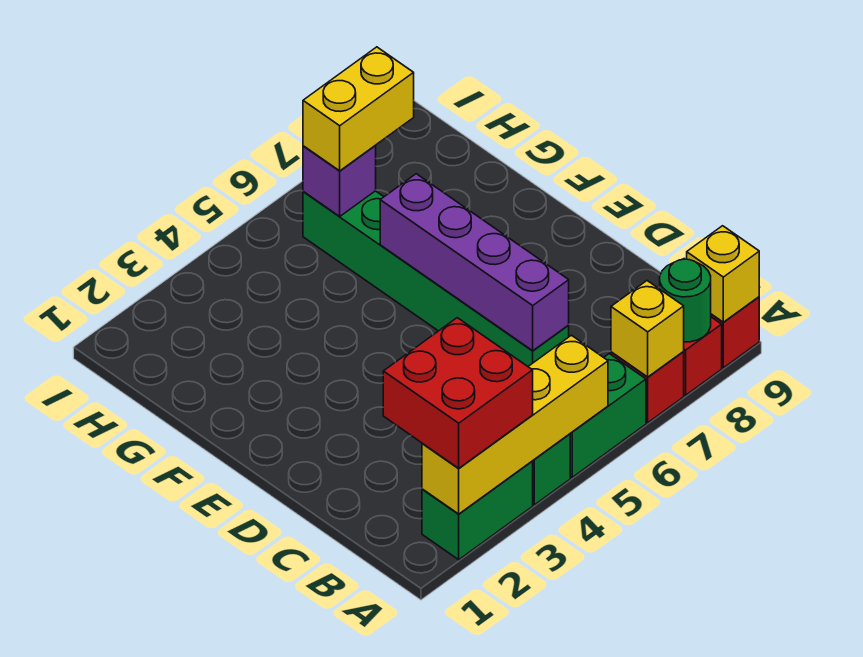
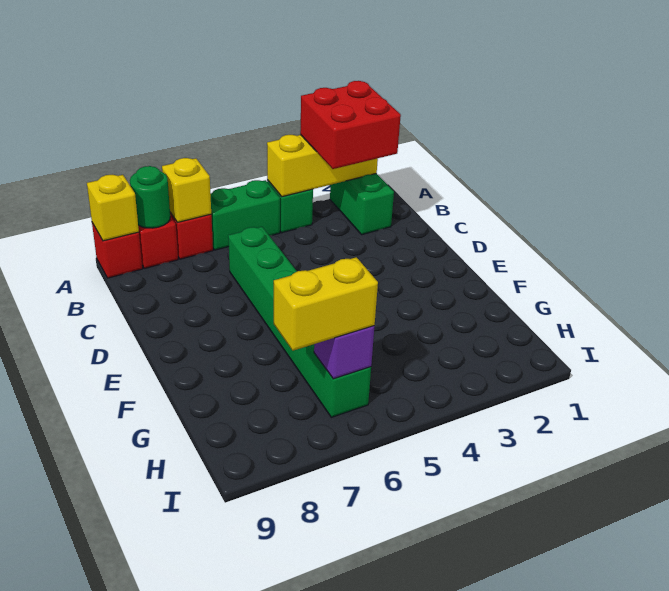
green 1x2 brick [422,461,533,560] -> green 1x2 brick turned to [330,174,394,235]
yellow 1x4 brick [422,335,608,514] -> yellow 1x3 brick [267,135,378,197]
purple 1x4 brick [380,174,569,351] -> none

